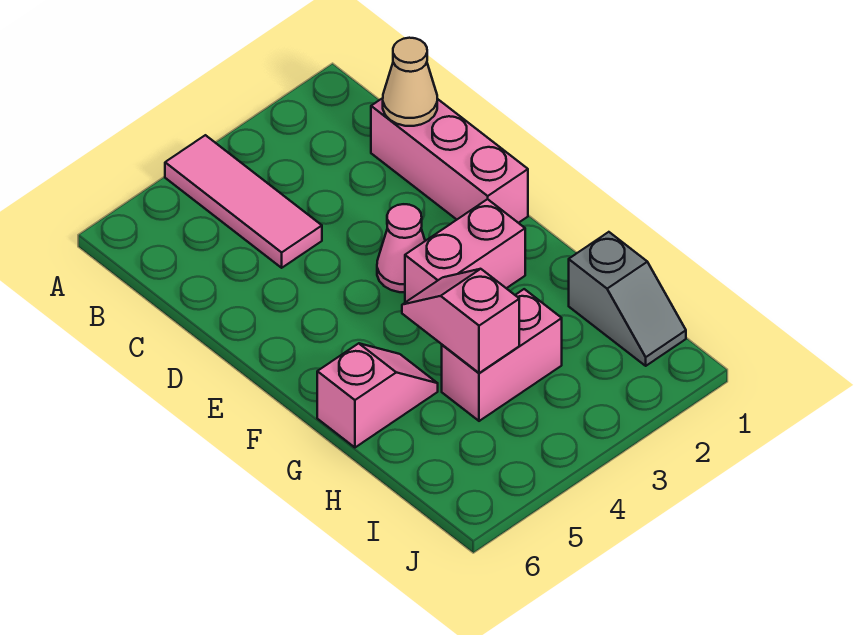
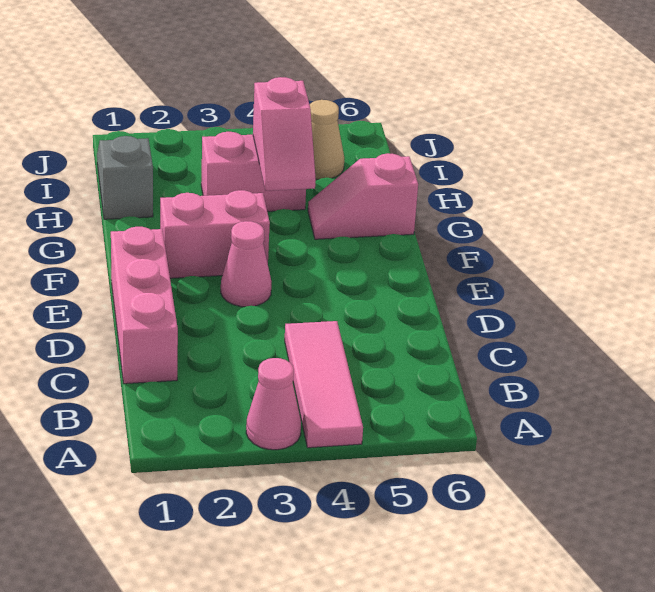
none -> pink 1x1 cone [246,358,301,450]
tan 1x1 cone [383,38,437,126] -> tan 1x1 cone moved to [310,100,344,179]

